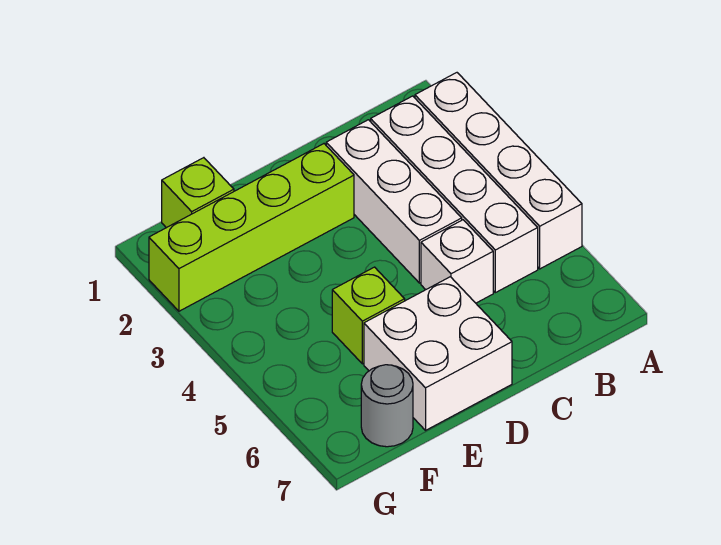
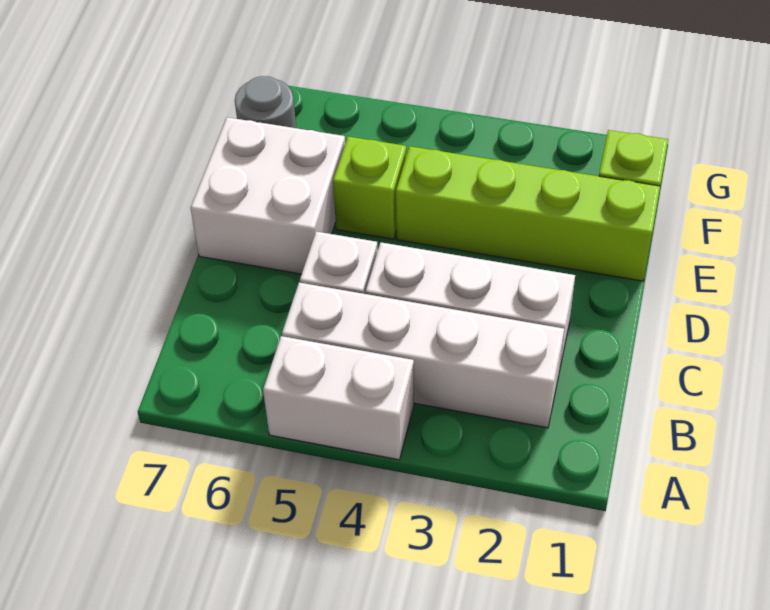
white 1x4 brick [415,73,582,269] -> white 1x2 brick [263,336,414,460]
lime 1x4 brick [149,144,354,311] -> lime 1x4 brick turned to [396,146,660,281]

